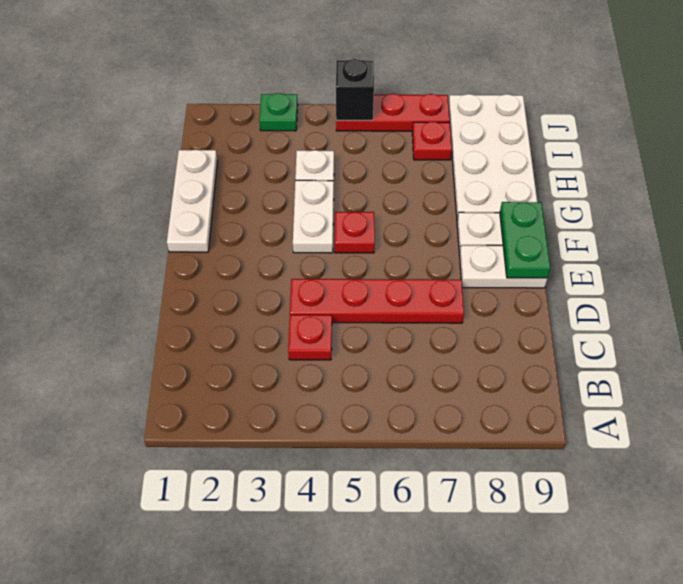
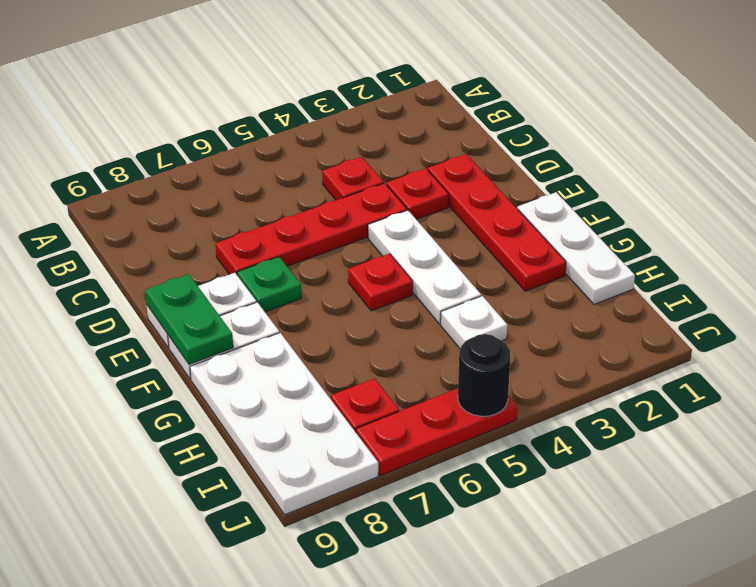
none -> red 1x4 plate [428,154,566,291]
none -> red 1x1 plate [387,169,449,219]
white 1x2 plate [293,180,334,253] -> white 1x3 plate [368,210,481,324]
green 1x1 plate [259,93,298,131] -> green 1x1 plate moved to [237,257,301,312]
black 1x1 brick [336,59,374,120] -> black 1x1 round brick [458,334,510,416]

